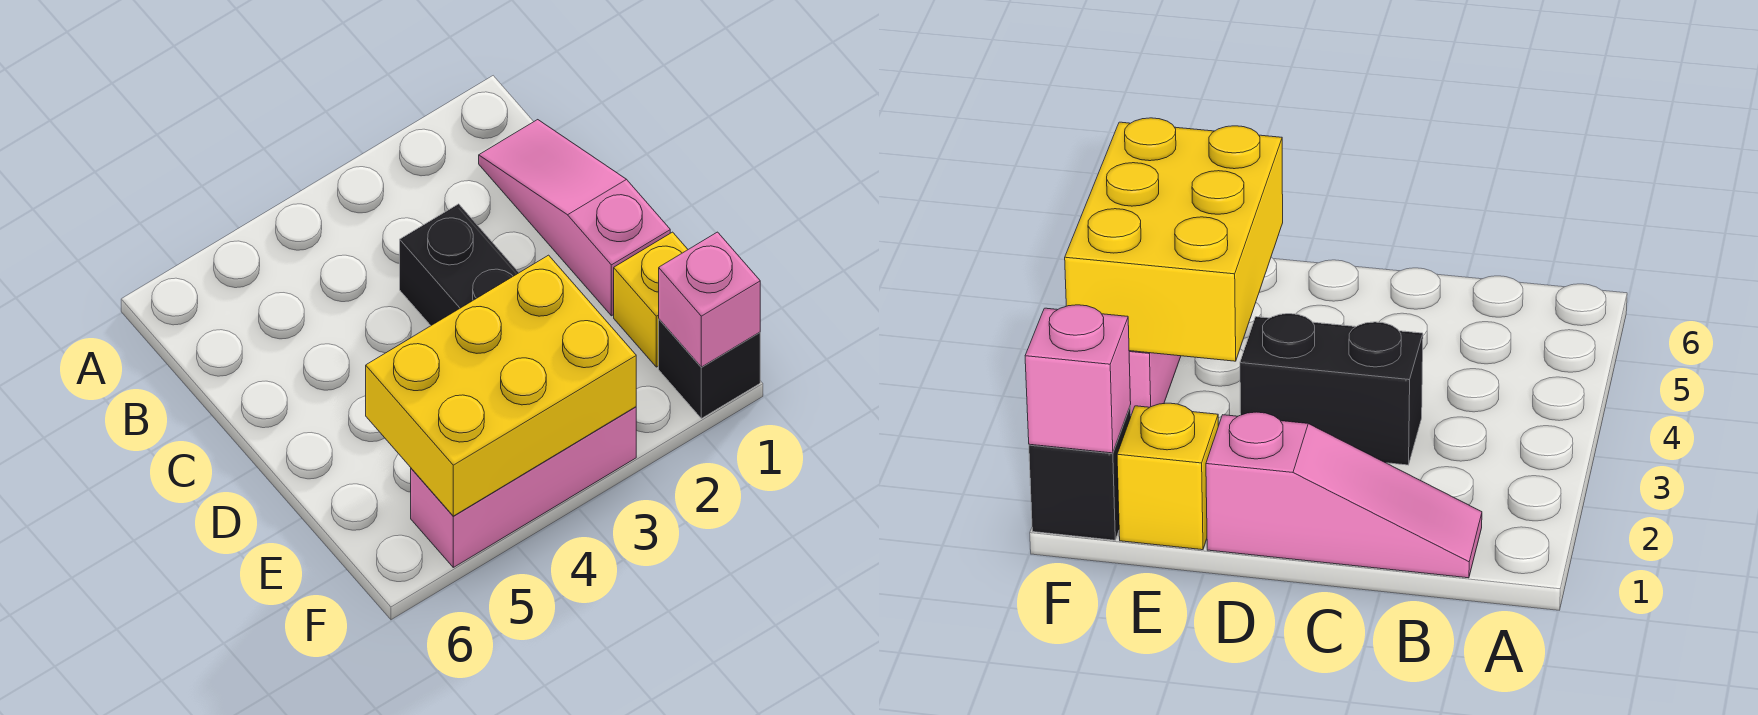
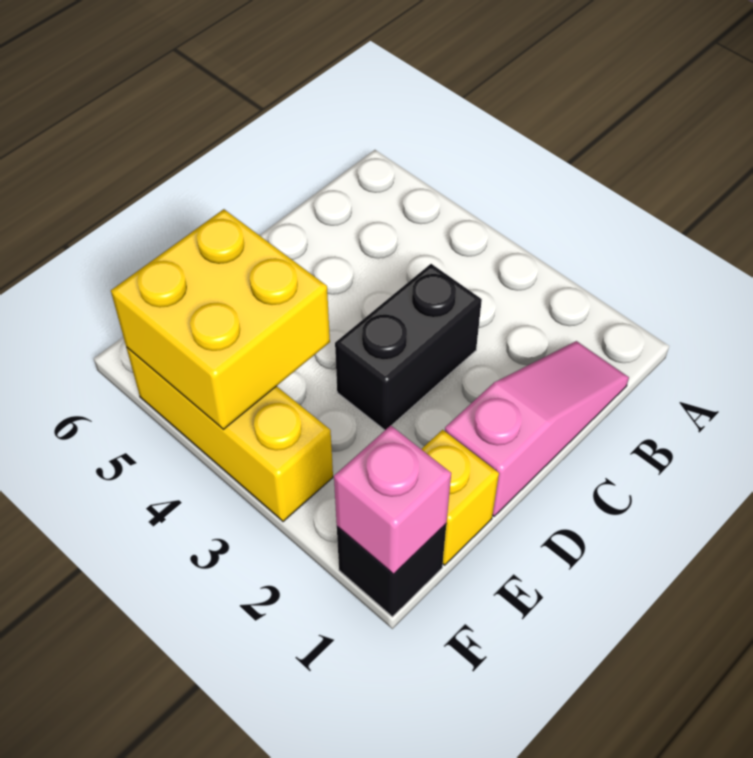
yellow 2x3 brick [366,255,636,516] -> yellow 2x2 brick [111,209,330,429]
pink 1x3 brick [411,407,636,567] -> yellow 1x3 brick [126,347,333,522]

